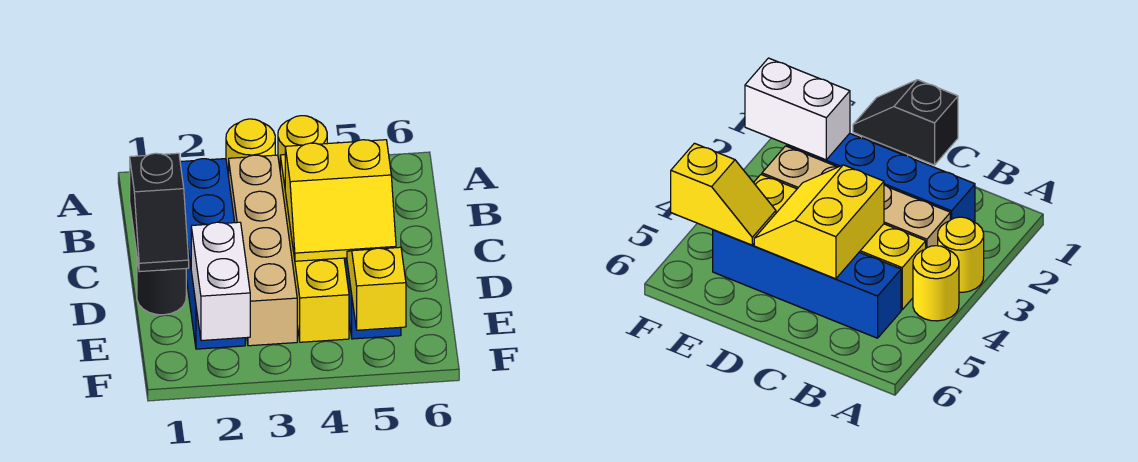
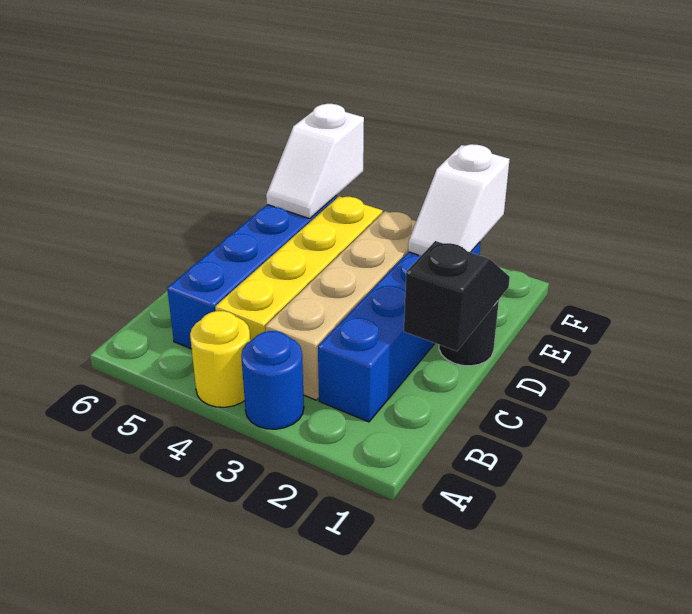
yellow 1x1 round brick [226,119,275,177] -> blue 1x1 round brick [241,331,304,429]
yellow 2x2 slope [285,140,396,261] -> none
white 1x2 brick [191,222,250,341] -> white 1x2 slope [408,144,510,256]
yellow 1x2 slope [347,247,406,330] -> white 1x2 slope [266,104,364,219]

